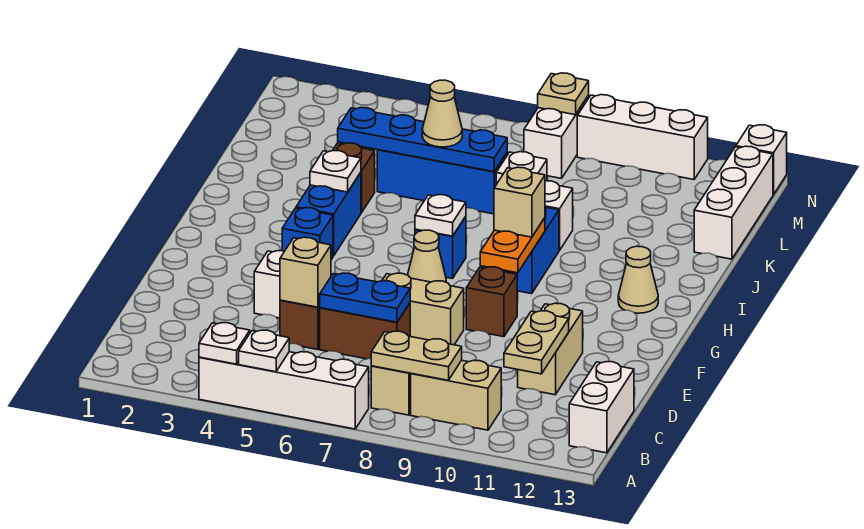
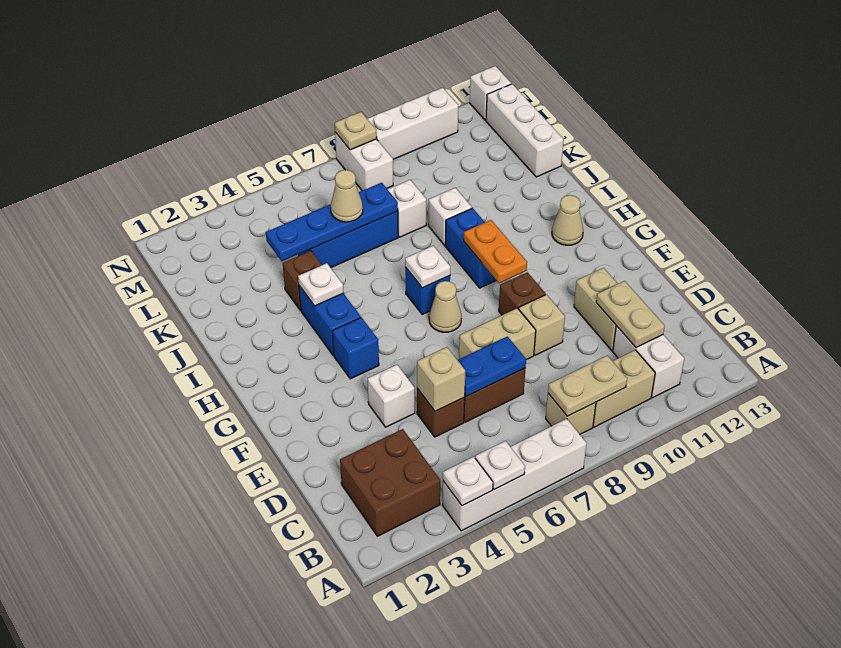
none -> brown 2x2 brick [340,429,440,536]
white 1x2 brick [569,362,634,453] -> white 1x2 brick moved to [613,326,684,398]
tan 1x1 brick [494,167,545,237] -> tan 1x1 brick moved to [519,295,565,355]

